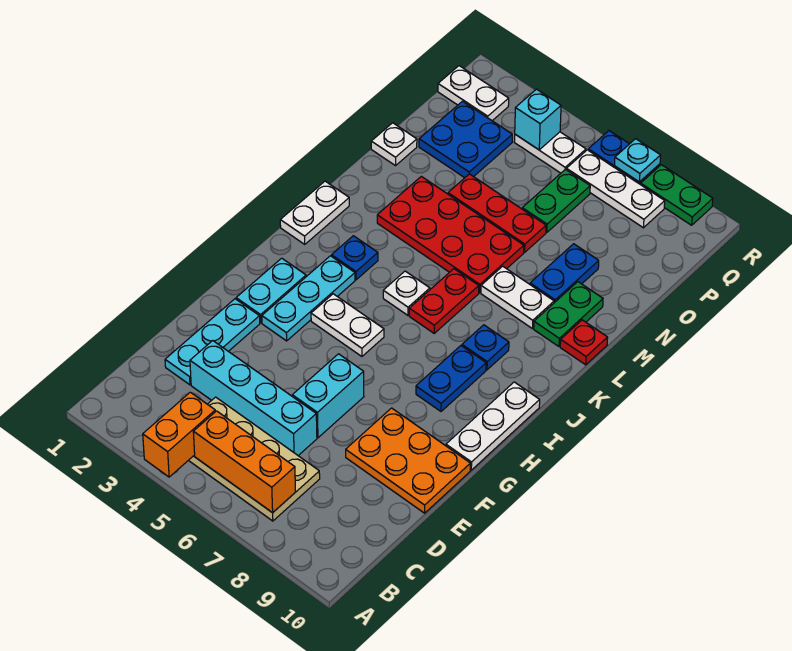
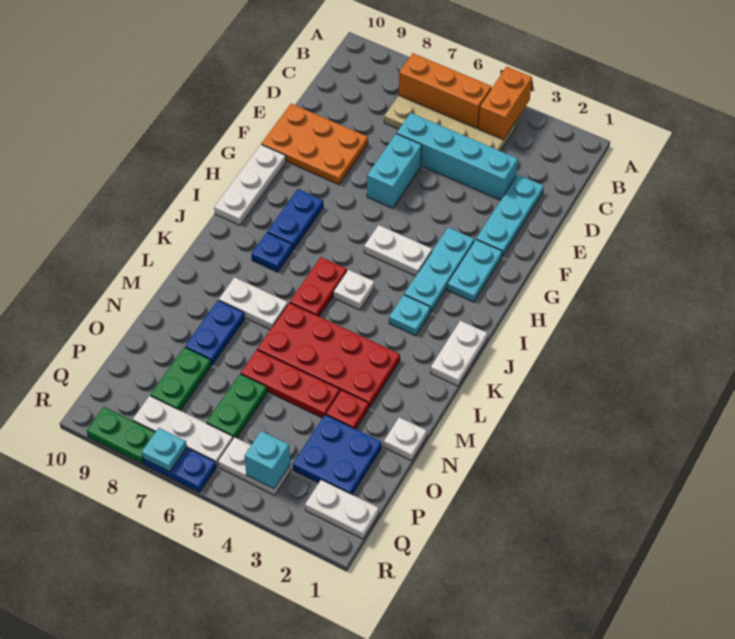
blue 1x1 plate [332,236,378,280] -> cyan 1x1 plate [389,295,430,336]
green 1x2 plate [534,282,603,346] -> green 1x2 plate moved to [151,347,211,410]
red 1x1 plate [560,320,608,365] -> red 1x1 plate moved to [326,390,369,429]

